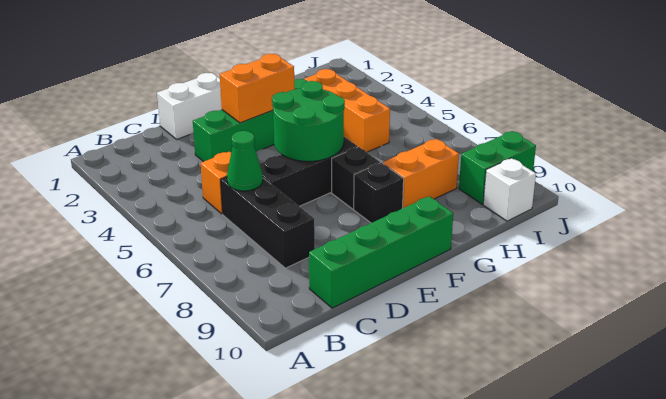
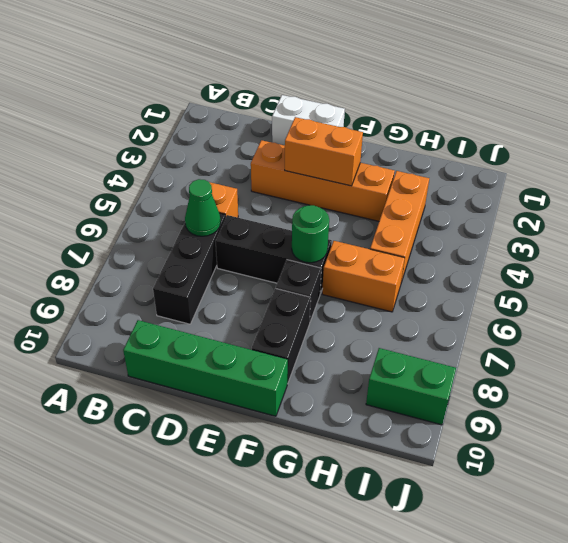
green 1x4 brick [193,79,308,162] -> orange 1x4 brick [251,140,395,221]
green 2x2 round brick [272,81,345,161] -> green 1x1 round brick [292,205,329,263]
black 1x1 brick [354,163,404,223] -> black 1x2 brick [252,288,311,384]
orange 1x2 brick [383,139,459,208] -> orange 1x2 brick moved to [322,241,405,312]
white 1x1 brick [483,158,536,221] -> none

